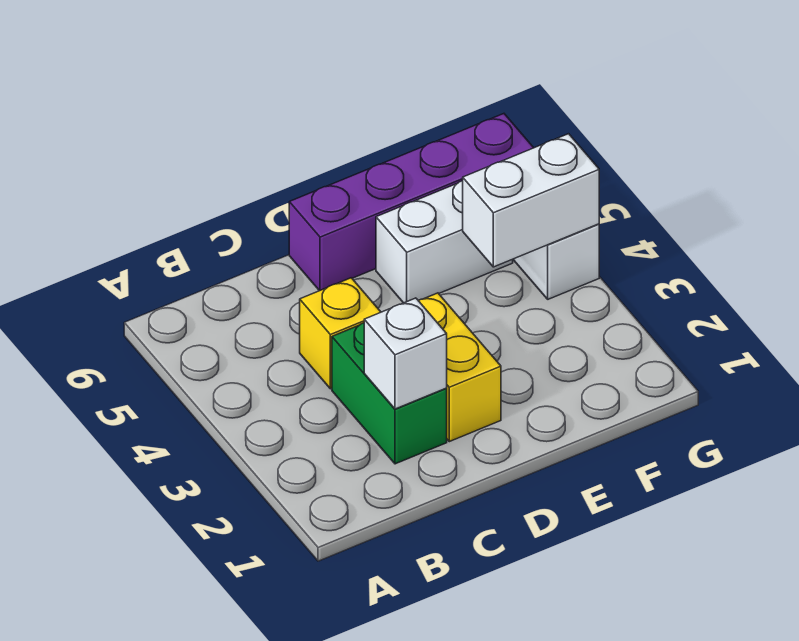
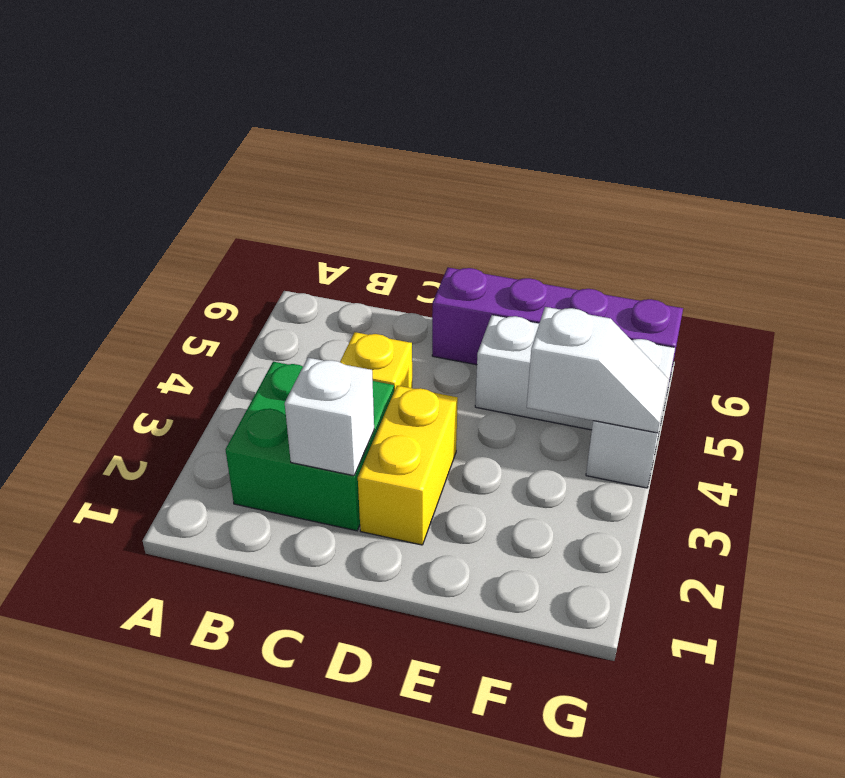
green 1x2 brick [332,323,447,464] -> green 2x2 brick [226,362,394,531]
white 1x2 brick [463,134,599,267] -> white 1x2 slope [527,307,668,433]

